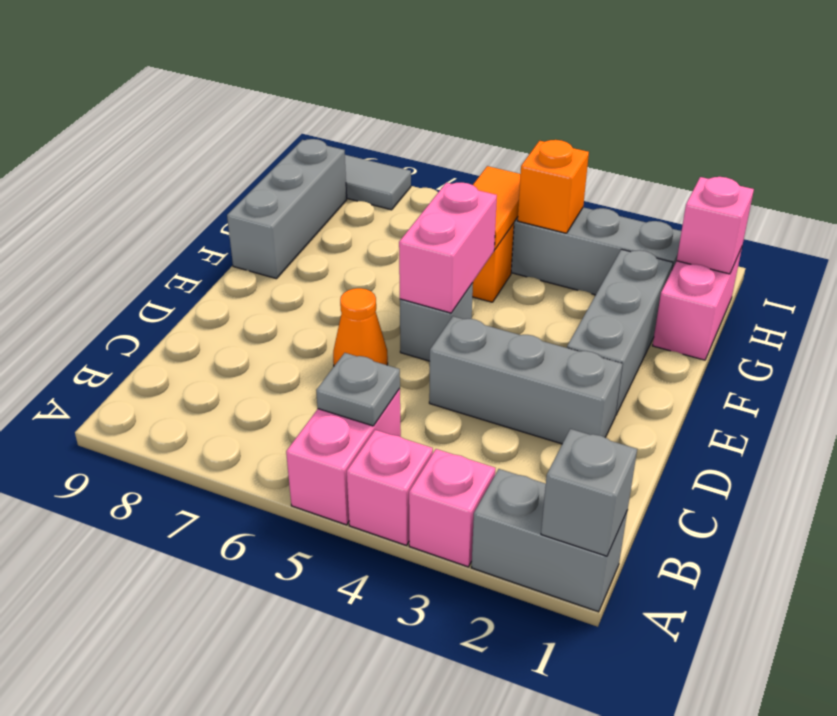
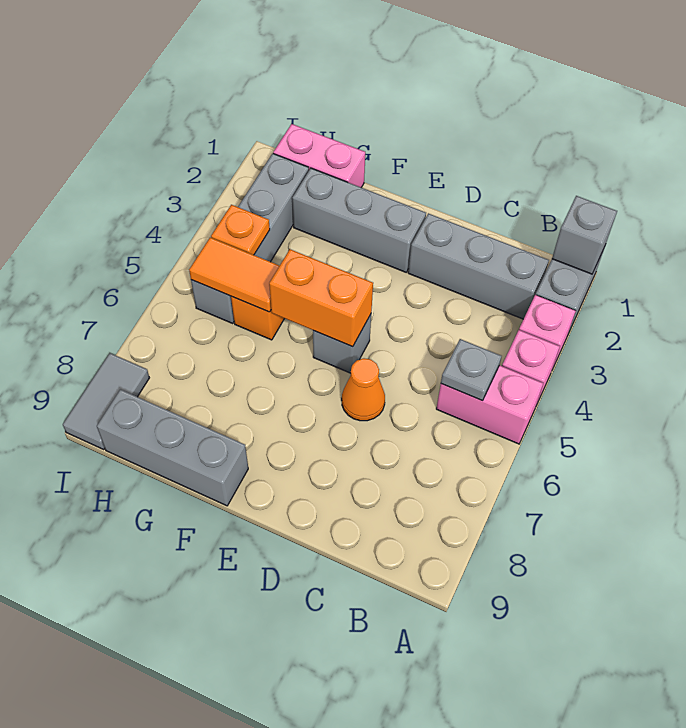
grey 1x3 brick [429,316,622,444] -> grey 1x3 brick turned to [408,213,549,319]
pink 1x2 brick [399,183,497,313] -> orange 1x2 brick [269,249,373,347]
pink 1x1 brick [677,177,754,274] -> none
orange 1x1 brick [518,140,589,233] -> orange 1x1 plate [211,205,270,255]

